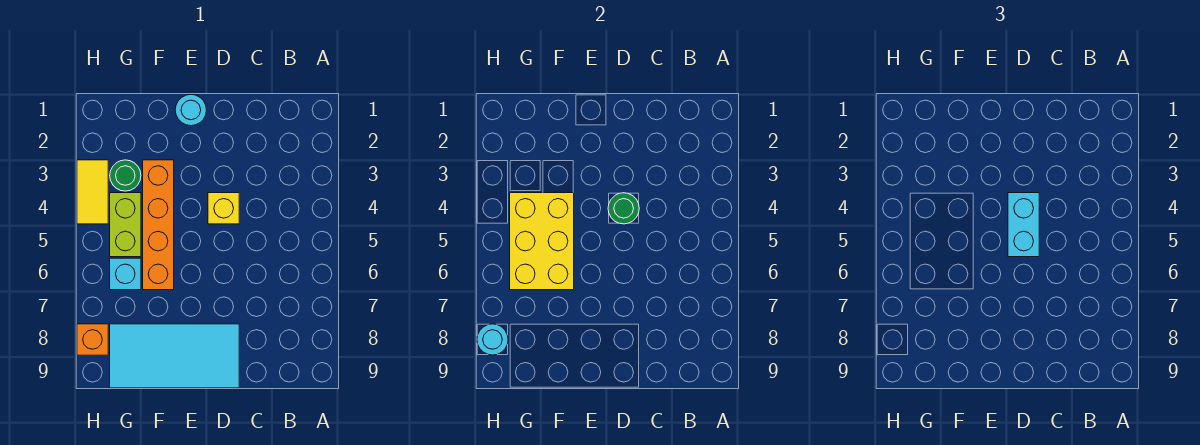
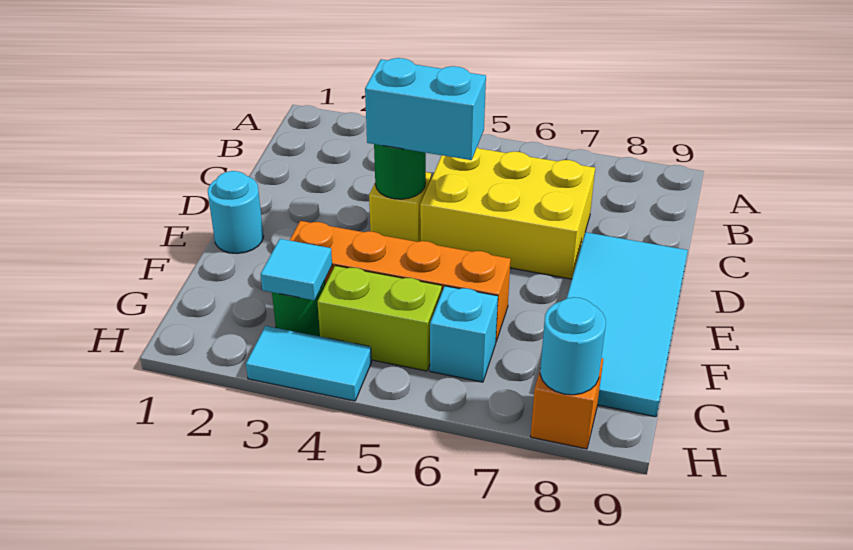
yellow 2x3 brick [510,193,574,290] -> yellow 2x3 brick moved to [420,147,595,279]
none -> cyan 1x1 tile [261,239,332,300]
yellow 1x2 tile [77,160,108,224] -> cyan 1x2 tile [246,326,372,401]

